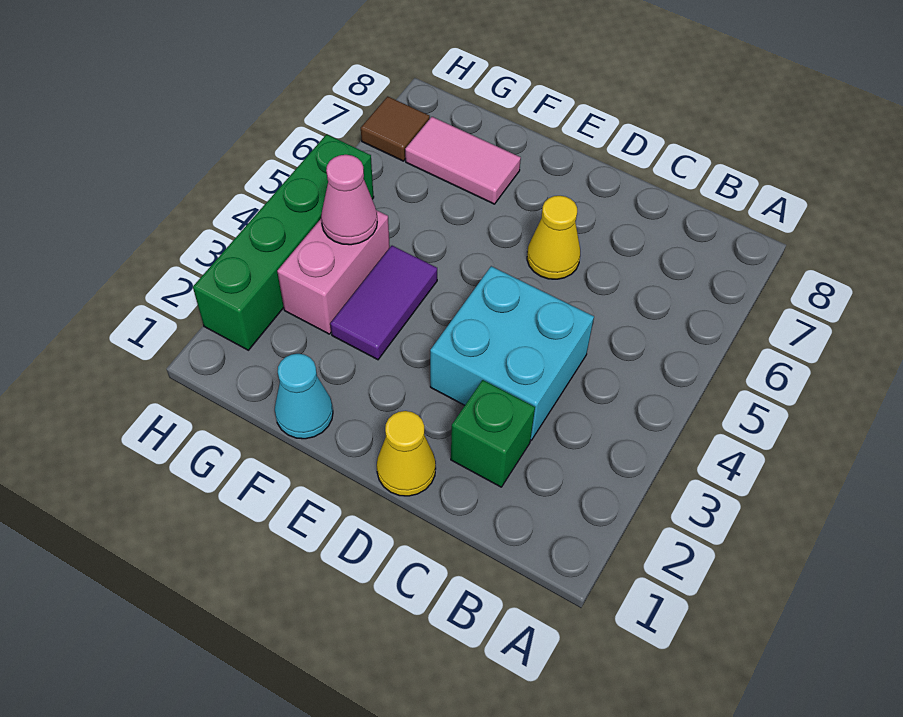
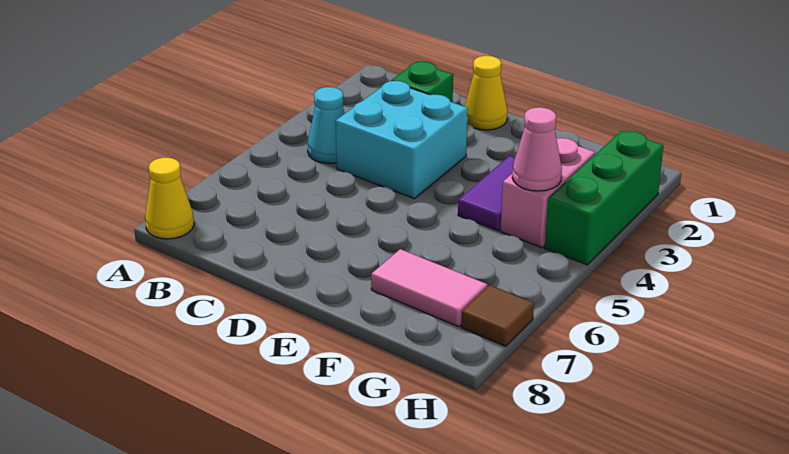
yellow 1x1 cone [527,196,580,279] -> yellow 1x1 cone moved to [145,157,194,239]
cyan 1x1 cone [275,354,333,439] -> cyan 1x1 cone moved to [308,87,345,164]
green 1x4 brick [193,134,374,350] -> green 1x3 brick [545,131,664,265]

